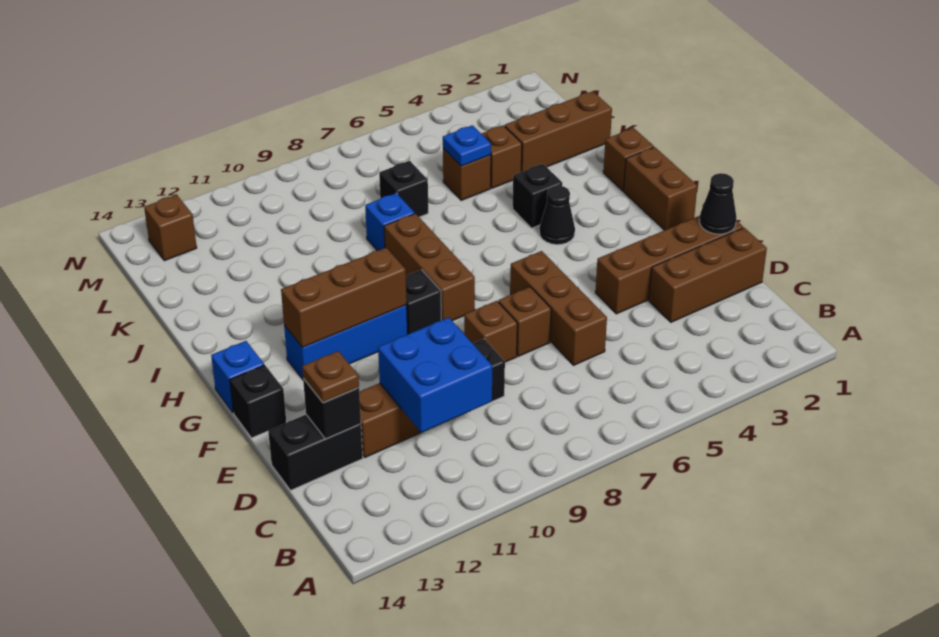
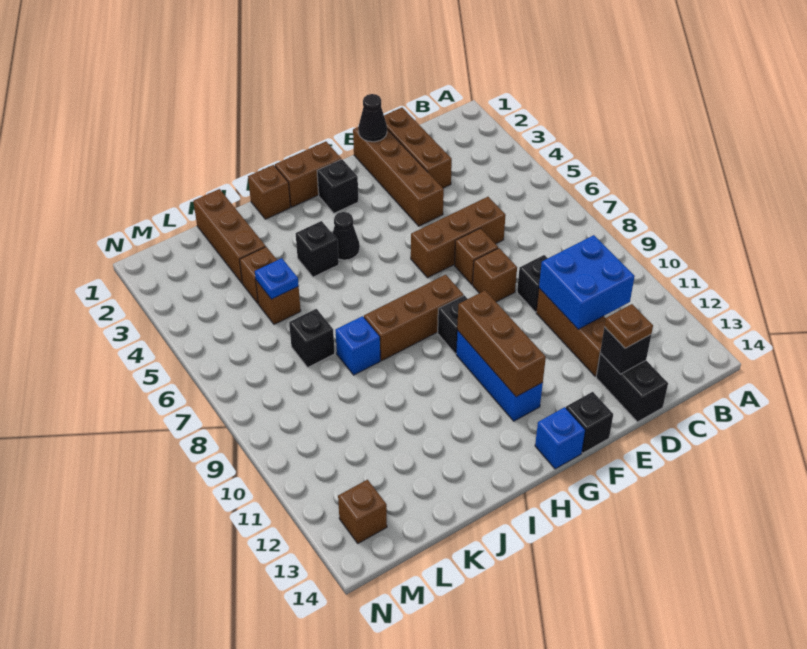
none -> black 1x1 brick [317,159,358,213]

